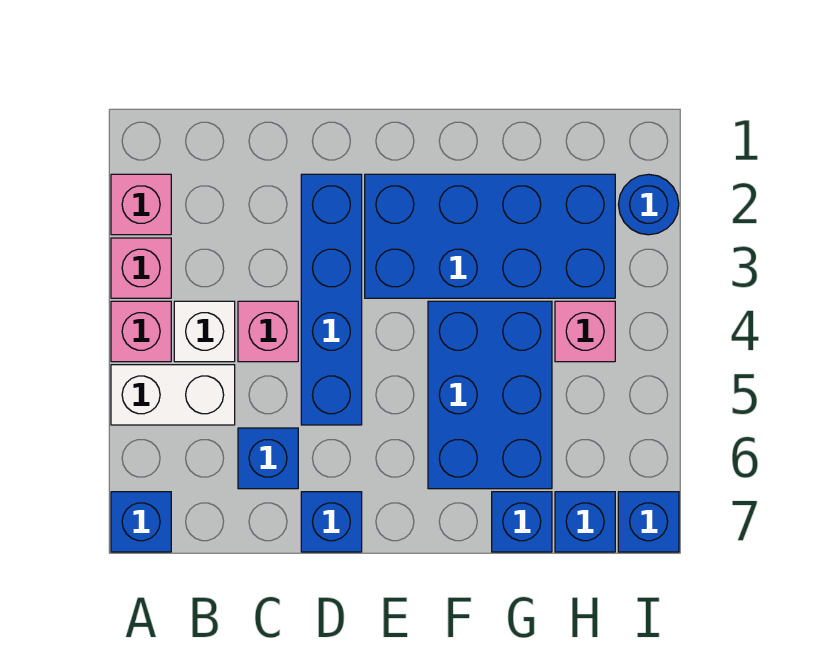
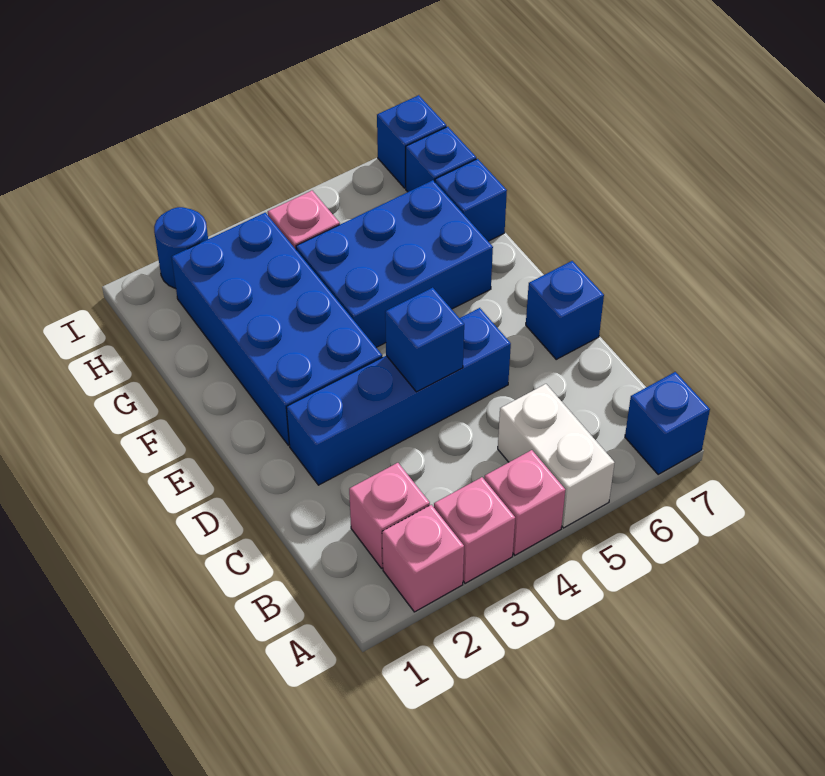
white 1x1 brick [174,301,235,362] -> none
pink 1x1 brick [238,301,298,362] -> pink 1x1 brick moved to [349,463,430,568]
blue 1x1 brick [238,428,298,489] -> blue 1x1 brick moved to [385,288,464,392]

